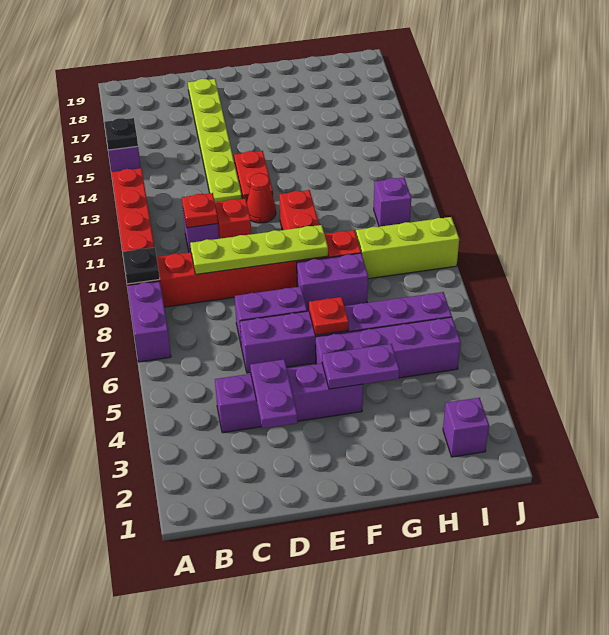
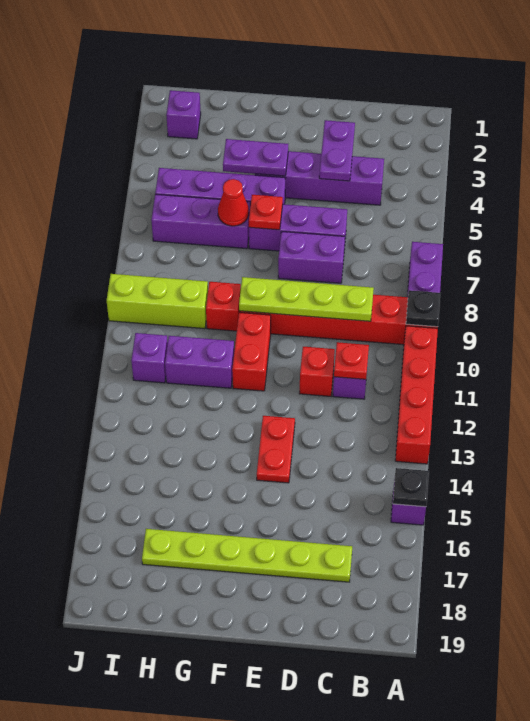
lime 1x6 plate [188,79,242,202] -> lime 1x6 plate turned to [142,529,352,582]
red 1x1 cone [247,173,276,223] -> red 1x1 cone moved to [218,179,249,226]
purple 1x2 brick [297,253,368,311] -> purple 1x2 brick moved to [165,336,234,388]

